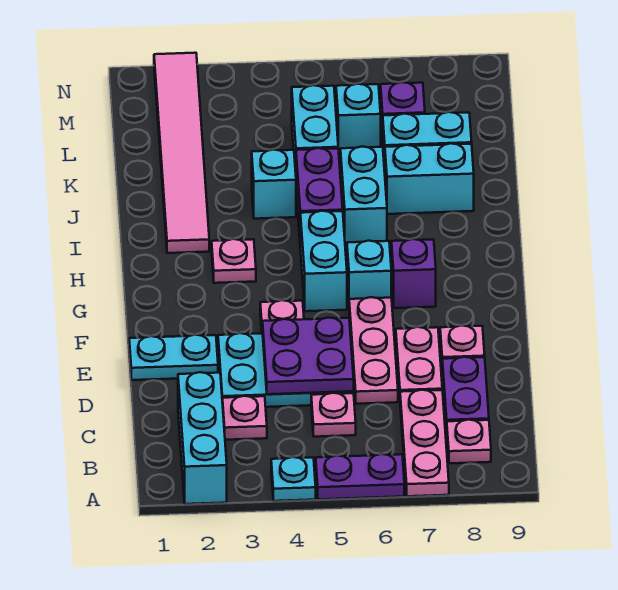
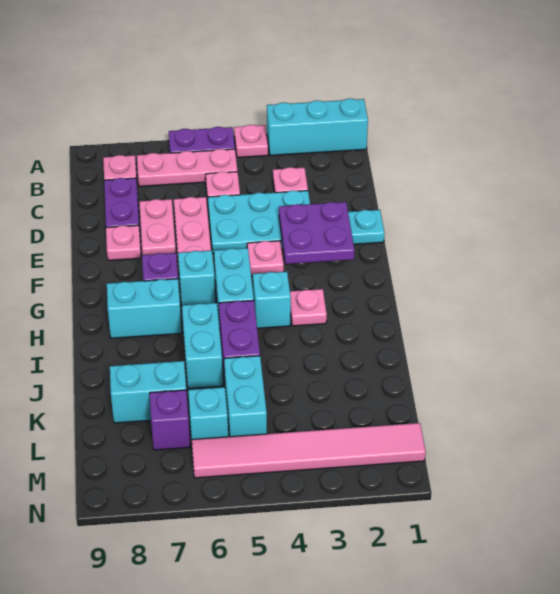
cyan 1x3 brick [178,372,227,504] -> cyan 1x3 brick turned to [267,98,368,155]
cyan 1x1 plate [271,457,316,501] -> pink 1x1 plate [234,125,268,157]
pink 1x3 plate [400,390,449,496] -> pink 1x3 plate turned to [137,149,238,186]
purple 2x2 plate [263,318,354,394] -> purple 2x2 plate moved to [279,202,354,264]
pink 1x6 tile [154,53,209,253] -> pink 1x6 tile turned to [192,423,426,478]
cyan 1x1 brick [252,150,296,219] -> cyan 1x1 brick moved to [253,272,291,328]
cyan 1x2 brick [385,143,474,214] -> cyan 1x2 brick moved to [107,279,182,338]

